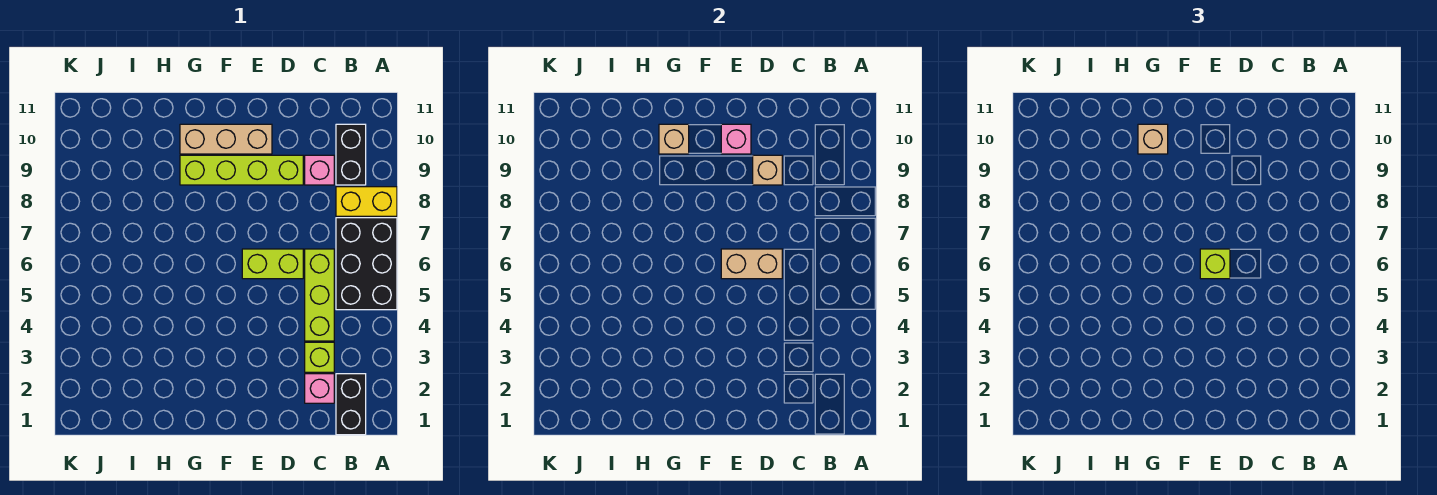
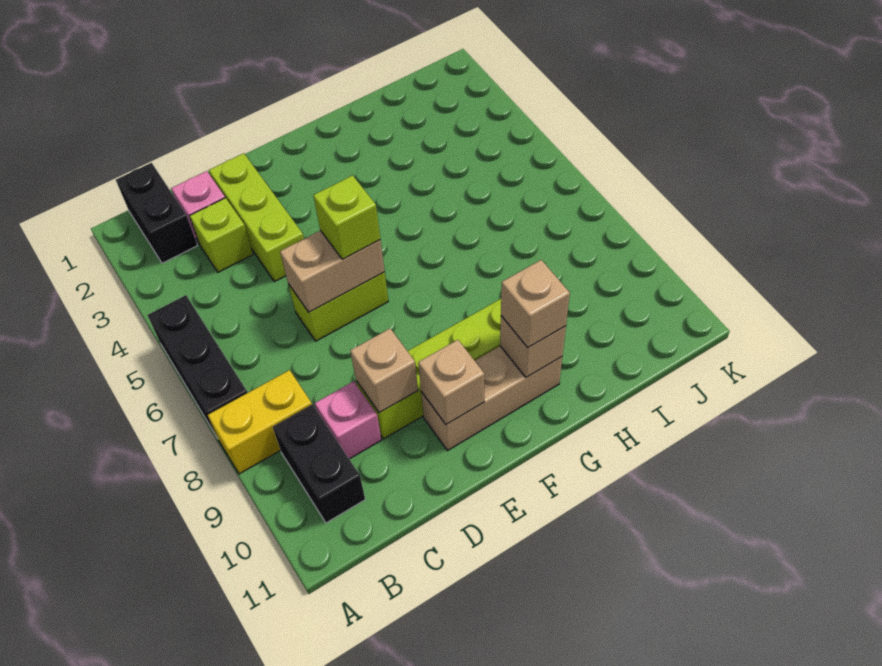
black 2x3 brick [336,218,397,310] -> black 1x3 brick [147,295,248,437]
lime 1x3 brick [305,249,334,341] -> lime 1x3 brick moved to [209,153,304,282]
pink 1x1 brick [721,124,751,154] -> tan 1x1 brick [418,340,484,424]

